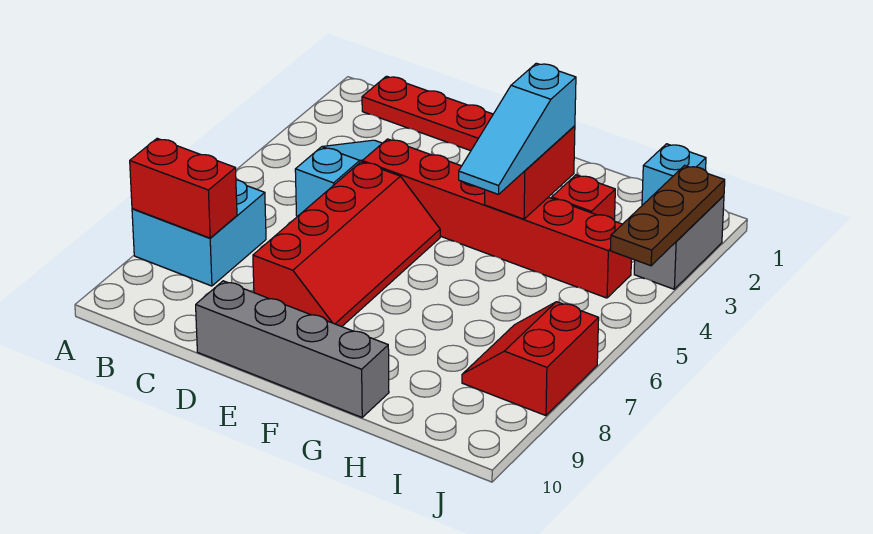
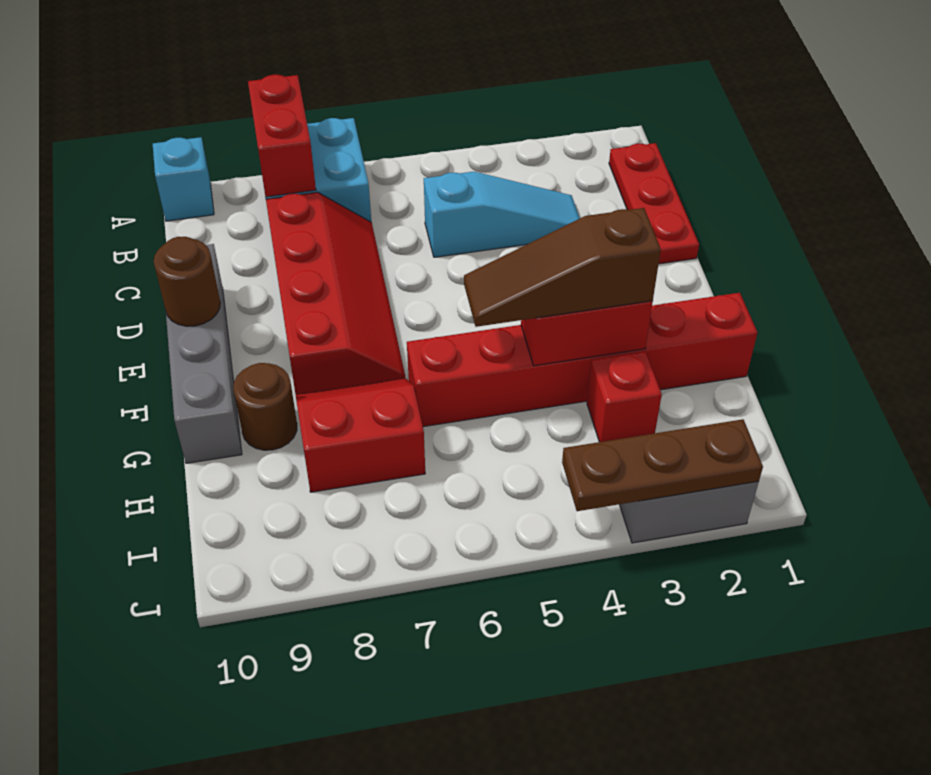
red 1x6 brick [362,139,631,298] -> red 1x6 brick turned to [407,293,757,427]
red 2x4 slope [253,162,440,327] -> red 2x4 slope turned to [266,192,405,395]
none -> brown 1x1 round brick [154,237,220,326]
cyan 1x3 slope [459,63,576,194] -> brown 1x3 slope [464,208,661,327]
none -> brown 1x1 round brick [233,363,297,450]
cyan 1x1 brick [642,144,706,205] -> cyan 1x1 brick moved to [153,137,214,221]
red 2x2 slope [462,302,599,416] -> red 2x2 slope moved to [296,378,425,492]

